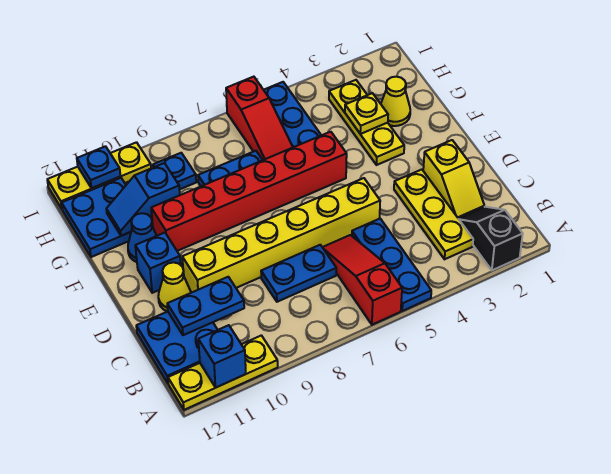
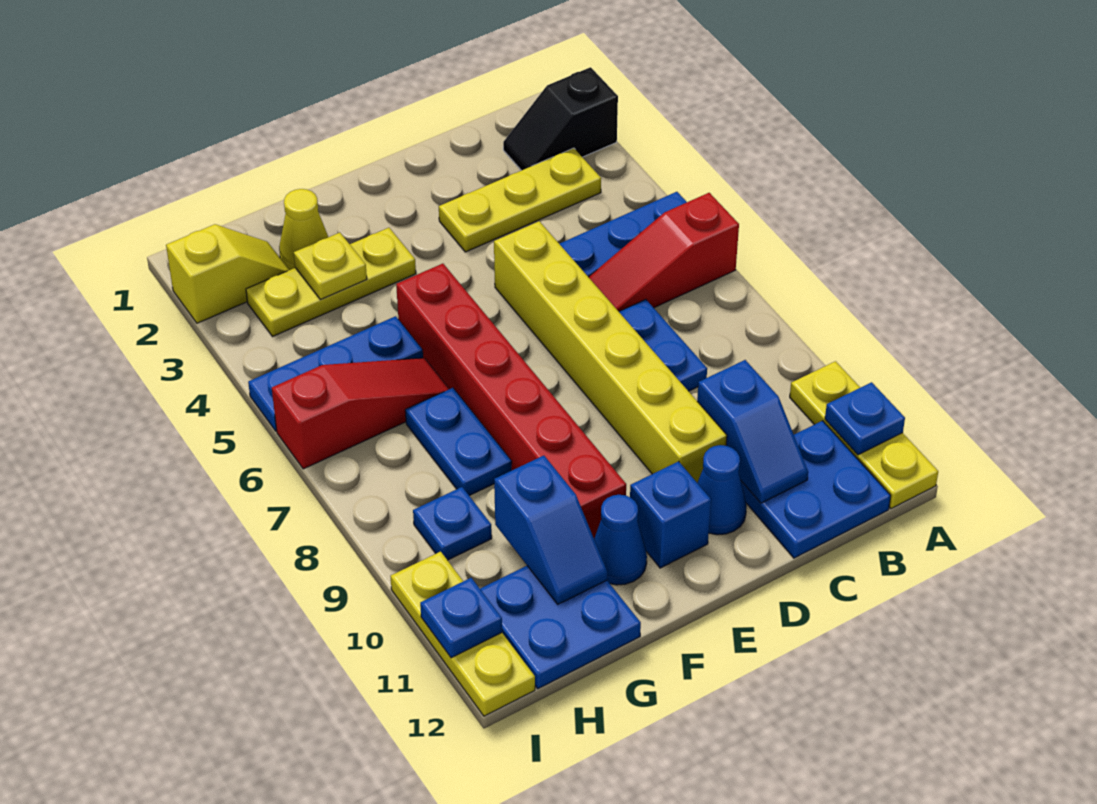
blue 1x1 brick [198,325,246,388] -> blue 1x1 plate [825,382,905,455]
yellow 1x2 slope [423,140,484,219] -> yellow 1x2 slope moved to [166,224,289,323]
blue 1x2 plate [167,277,244,335] -> blue 1x2 slope [697,360,808,503]
yellow 1x1 cone [158,262,191,312] -> blue 1x1 cone [698,445,747,535]

